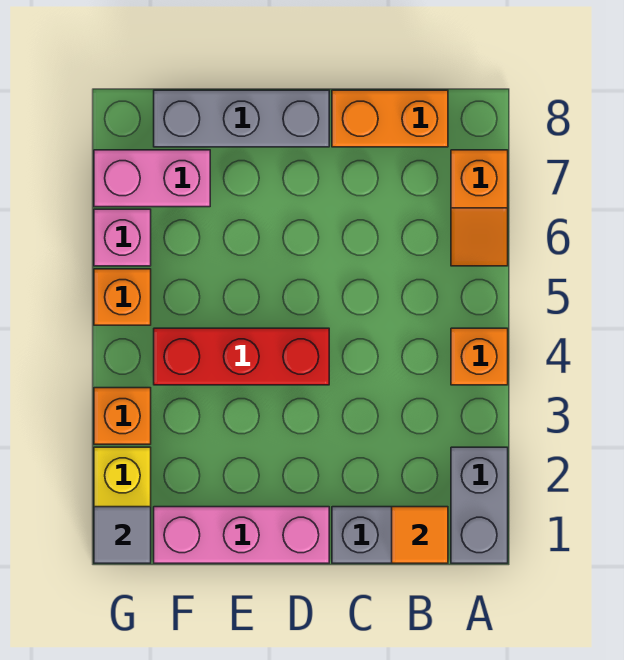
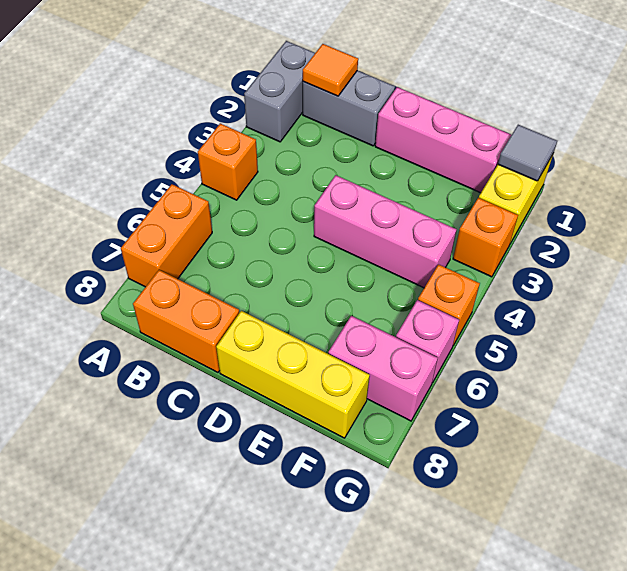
orange 1x2 slope [451,150,508,266] -> orange 1x2 brick [121,184,212,287]
red 1x3 brick [154,328,329,385] -> pink 1x3 brick [314,175,457,288]
grey 1x3 brick [154,90,329,147] -> yellow 1x3 brick [216,311,370,438]

